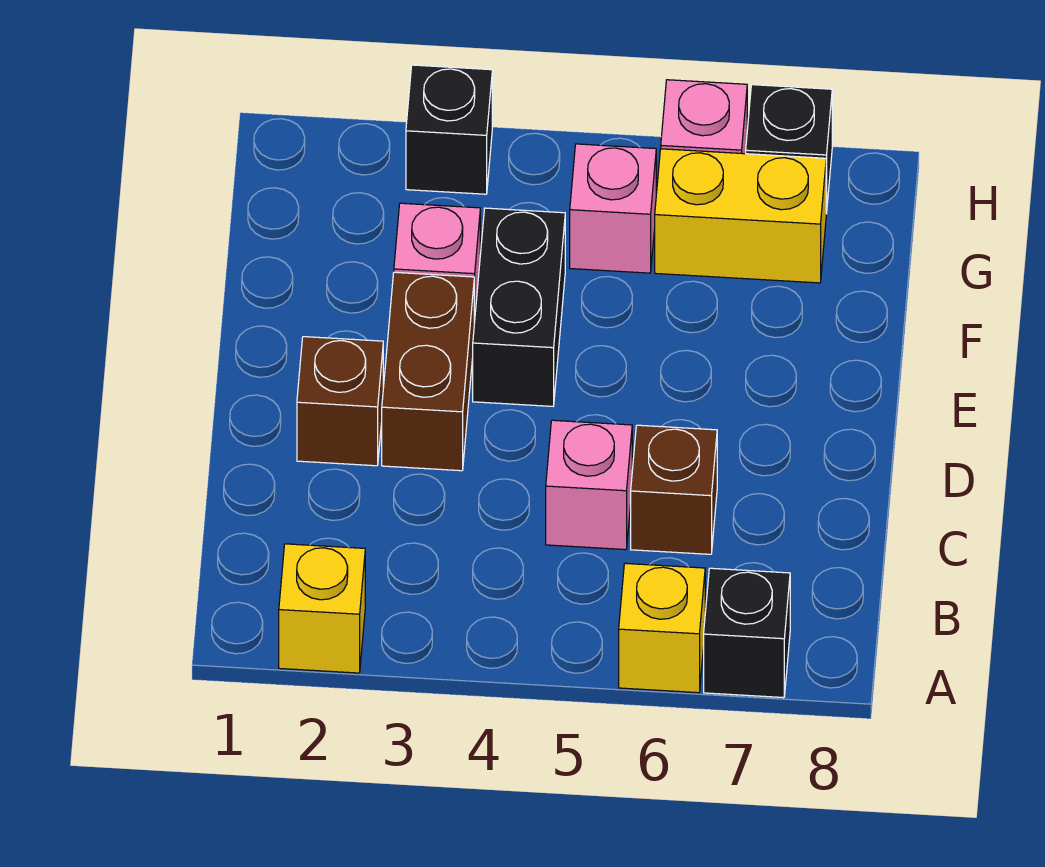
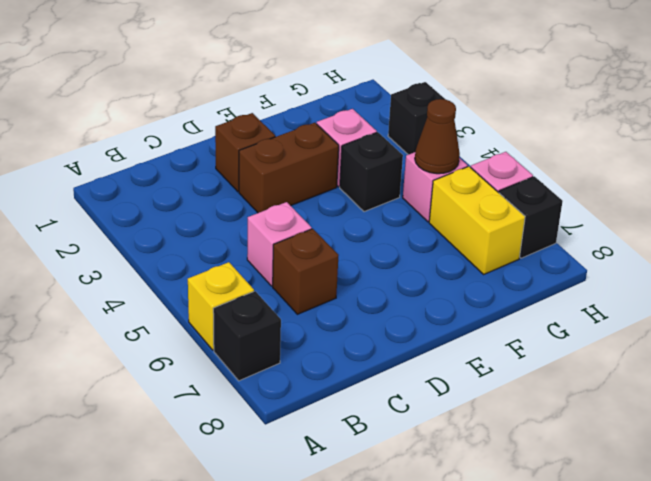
yellow 1x1 brick [279,544,365,673] -> none
black 1x2 brick [473,208,565,406] -> black 1x1 brick [340,132,403,212]
none -> brown 1x1 cone [415,99,460,174]

